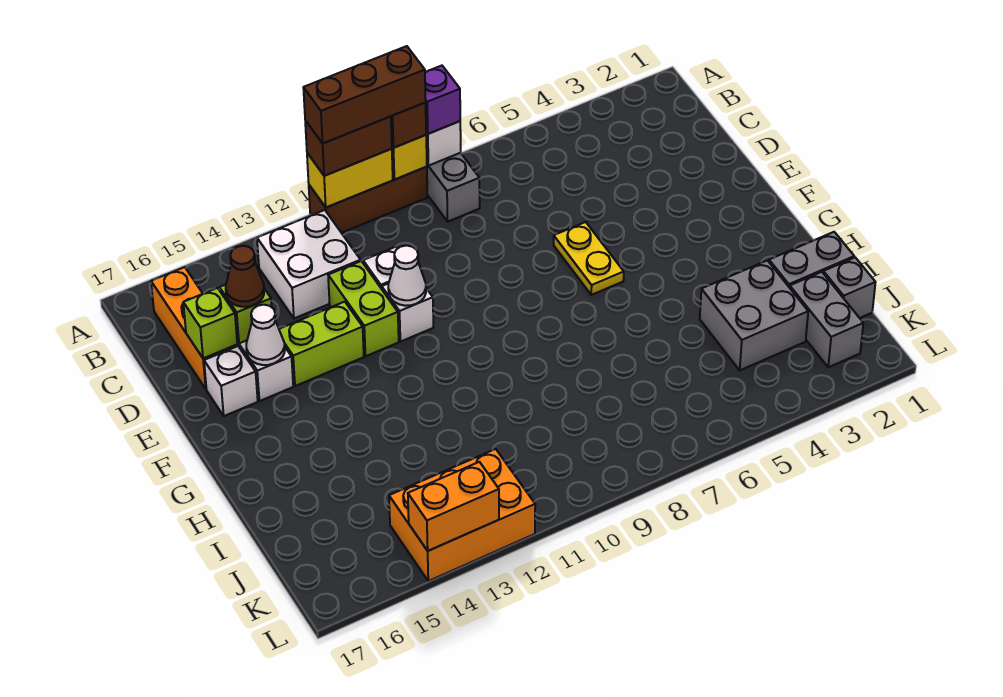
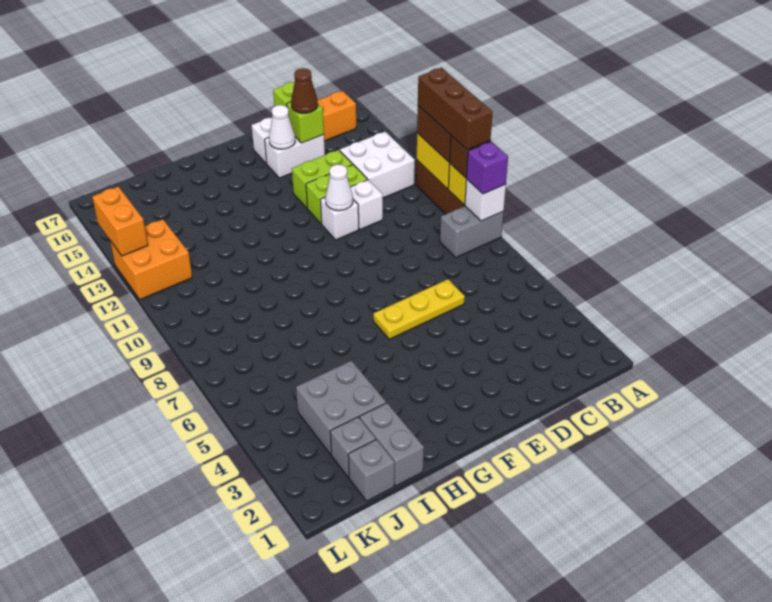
yellow 1x2 plate [554,222,624,295] -> yellow 1x3 plate [373,279,465,339]
lime 1x2 brick [279,302,364,386] -> lime 1x2 brick turned to [292,150,353,208]
grey 1x2 brick [790,272,863,367] -> grey 1x1 brick [330,417,376,478]
orange 2x3 brick [389,449,535,581] -> orange 2x2 brick [110,219,192,299]

